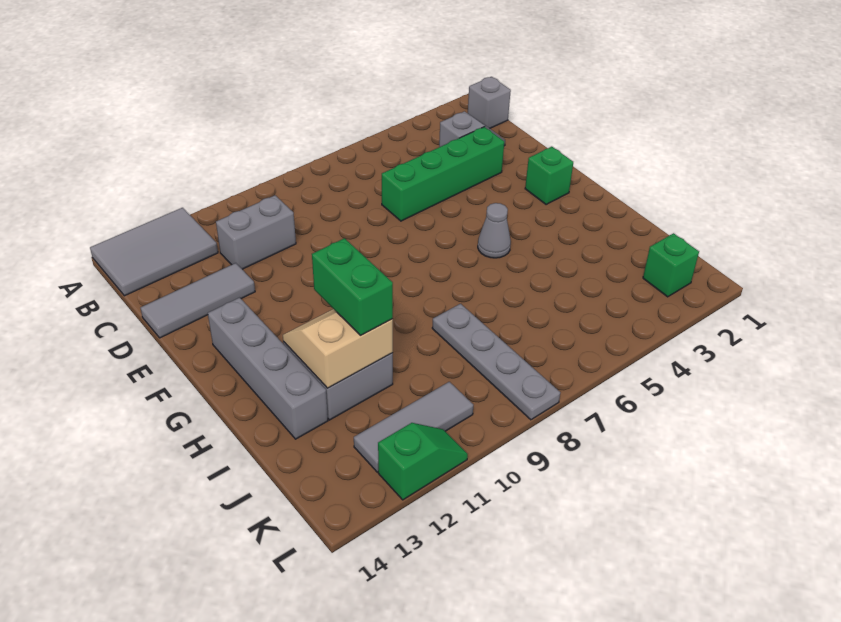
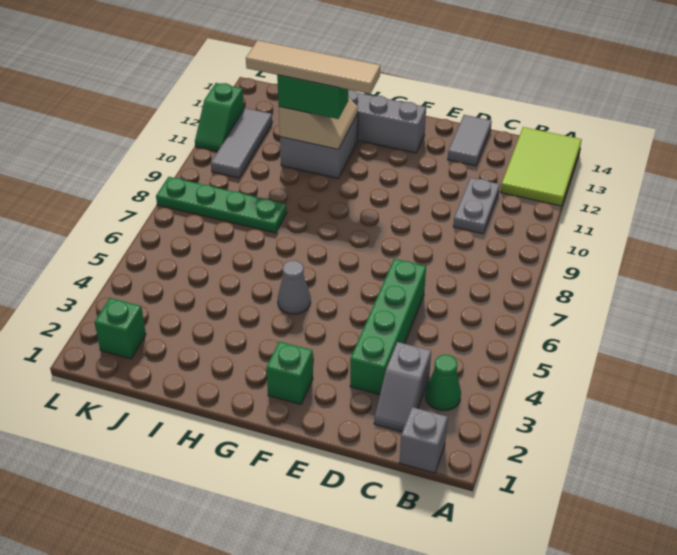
grey 2x3 tile [90,208,218,296] -> lime 2x3 tile [501,127,582,206]
none -> green 1x1 cone [425,355,461,411]
grey 1x2 brick [216,195,296,269] -> grey 1x2 plate [453,178,500,234]
grey 1x3 tile [141,263,255,338] -> grey 1x2 tile [448,115,492,166]
none -> tan 1x4 tile [246,40,380,94]
grey 1x4 plate [432,304,560,420] -> green 1x4 plate [156,177,287,233]

